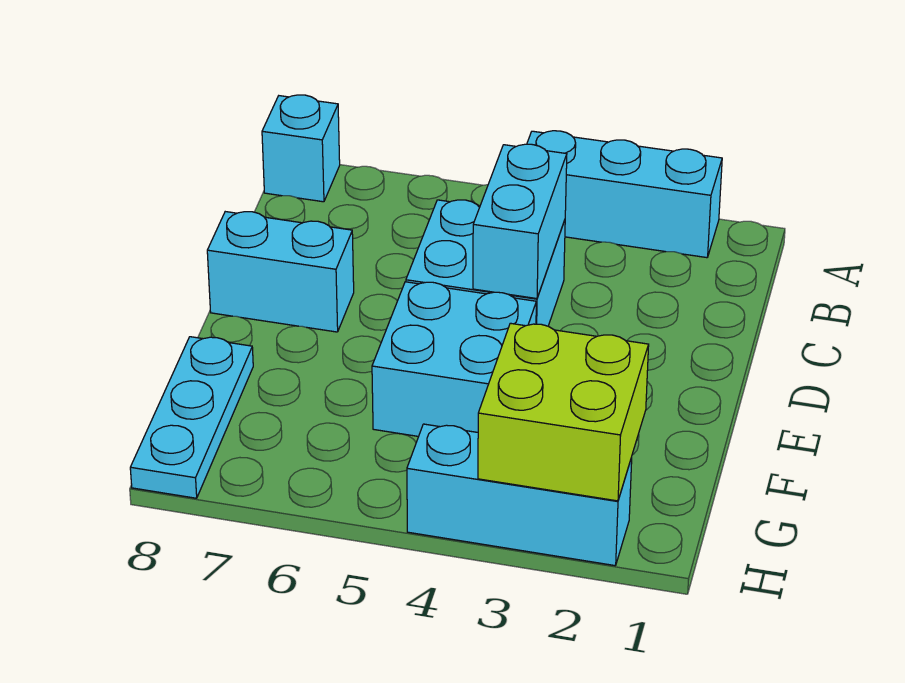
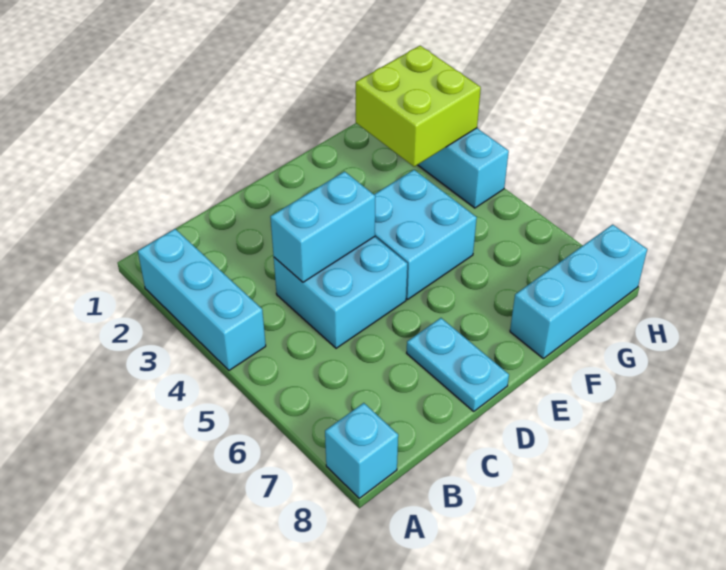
cyan 1x2 brick [207,212,354,332] -> cyan 1x2 plate [407,318,509,411]
cyan 1x3 plate [130,337,253,498] -> cyan 1x3 brick [510,225,647,359]

